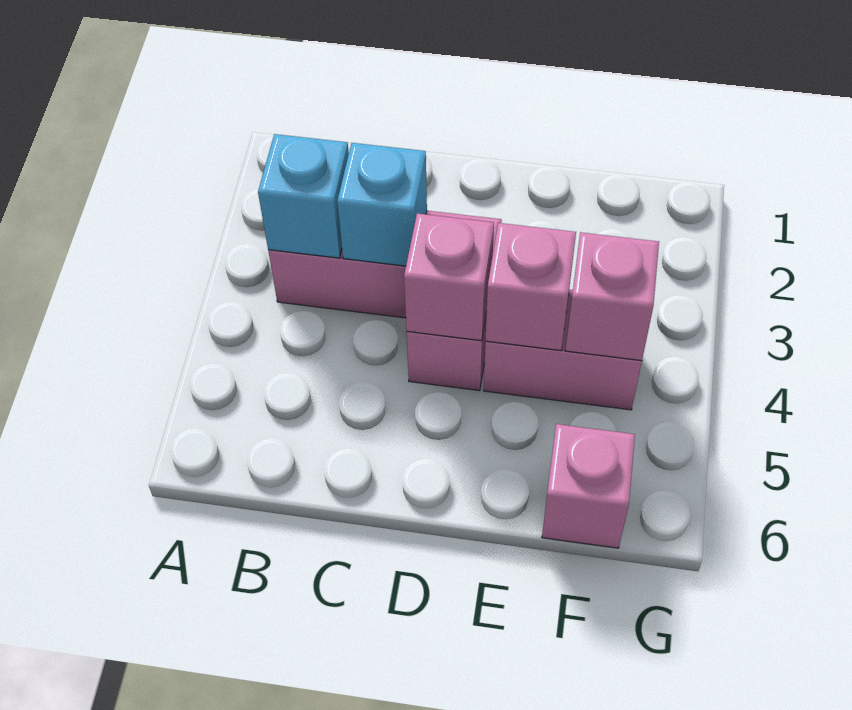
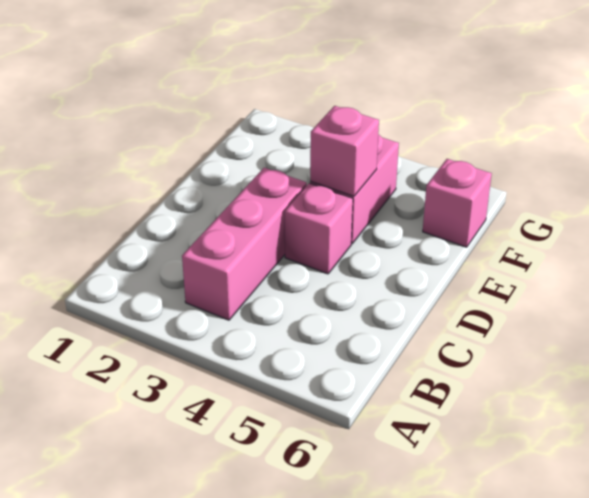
cyan 1x1 brick [258,134,349,258] -> none
cyan 1x1 brick [337,143,427,266] -> none
pink 1x1 brick [404,213,494,341] -> none
pink 1x1 brick [565,232,659,361] -> none

